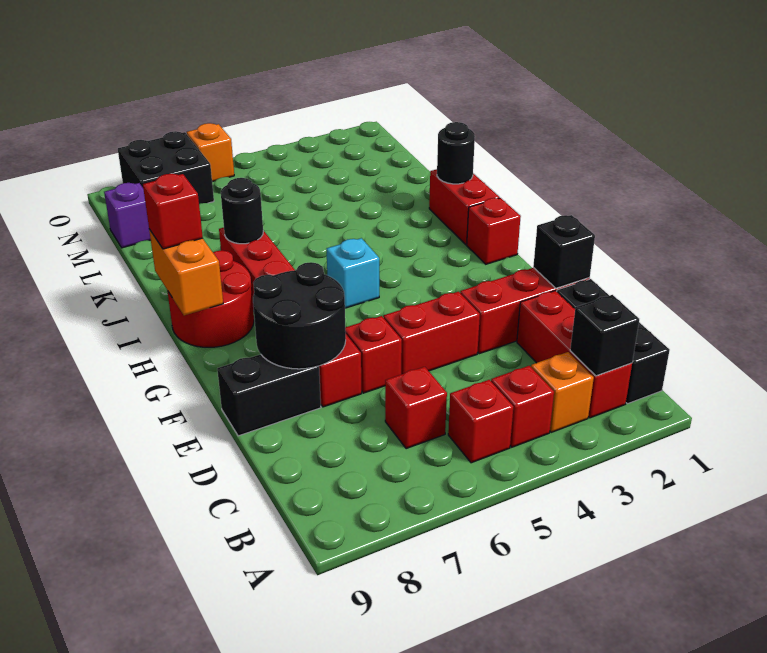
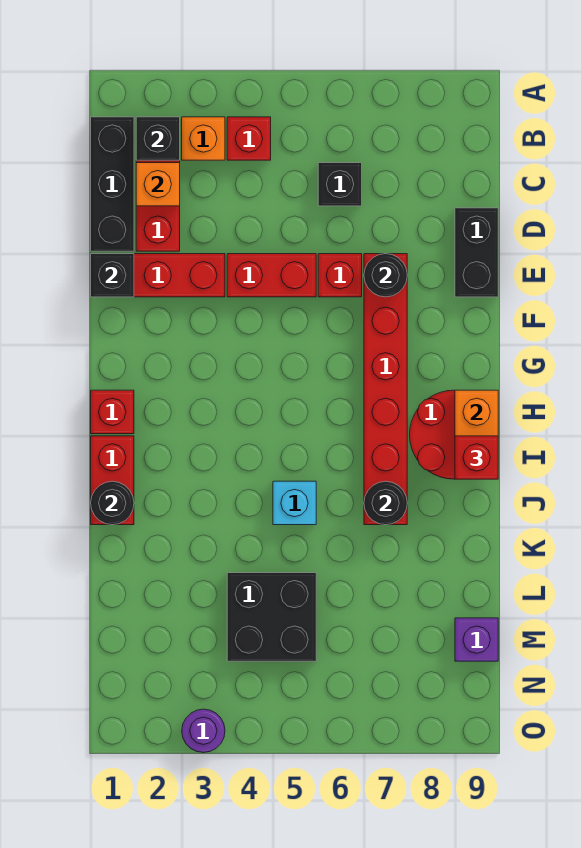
red 1x1 brick [448,380,513,463] -> none
red 1x1 brick [385,367,447,449] -> black 1x1 brick [318,163,362,206]
black 2x2 round brick [253,262,346,369] -> black 1x1 round brick [364,254,407,297]
black 1x2 brick [217,354,321,436] -> black 1x2 brick turned to [455,208,498,297]
cyan 1x1 brick [326,238,379,308] -> cyan 1x1 brick moved to [273,481,316,525]
black 2x2 brick [118,131,214,204] -> black 2x2 brick moved to [227,573,316,661]
none -> purple 1x1 round brick [182,709,225,753]
orange 1x1 brick [187,123,234,182] -> orange 1x1 brick moved to [136,163,180,206]

